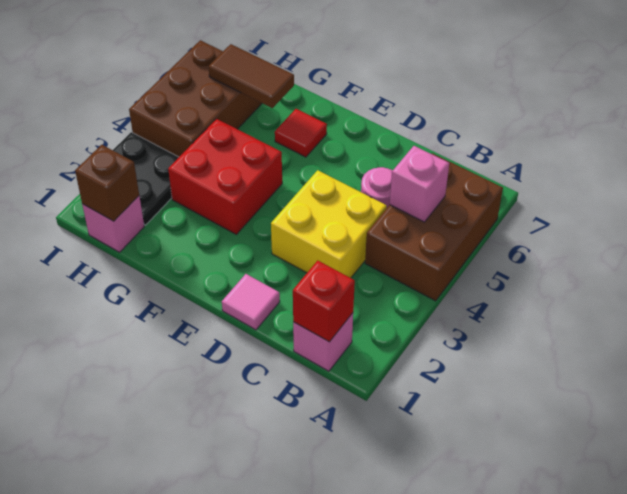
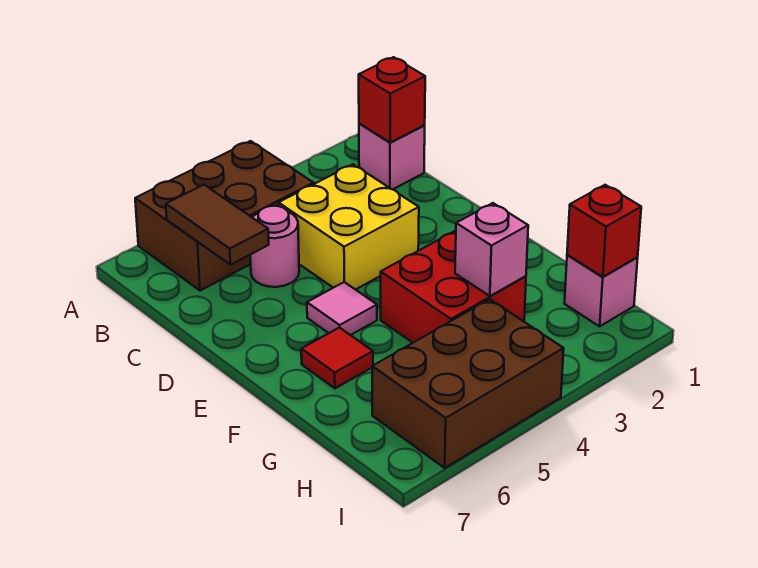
pink 1x1 brick [390,146,449,222] -> pink 1x1 brick moved to [455,203,528,296]
pink 1x1 tile [222,274,280,330] -> pink 1x1 tile moved to [307,282,377,335]
brown 1x2 tile [208,44,294,108] -> brown 1x2 tile moved to [166,185,269,265]
brown 1x1 brick [75,145,139,221] -> red 1x1 brick [567,185,641,277]
black 2x2 plate [113,132,179,225] -> none

